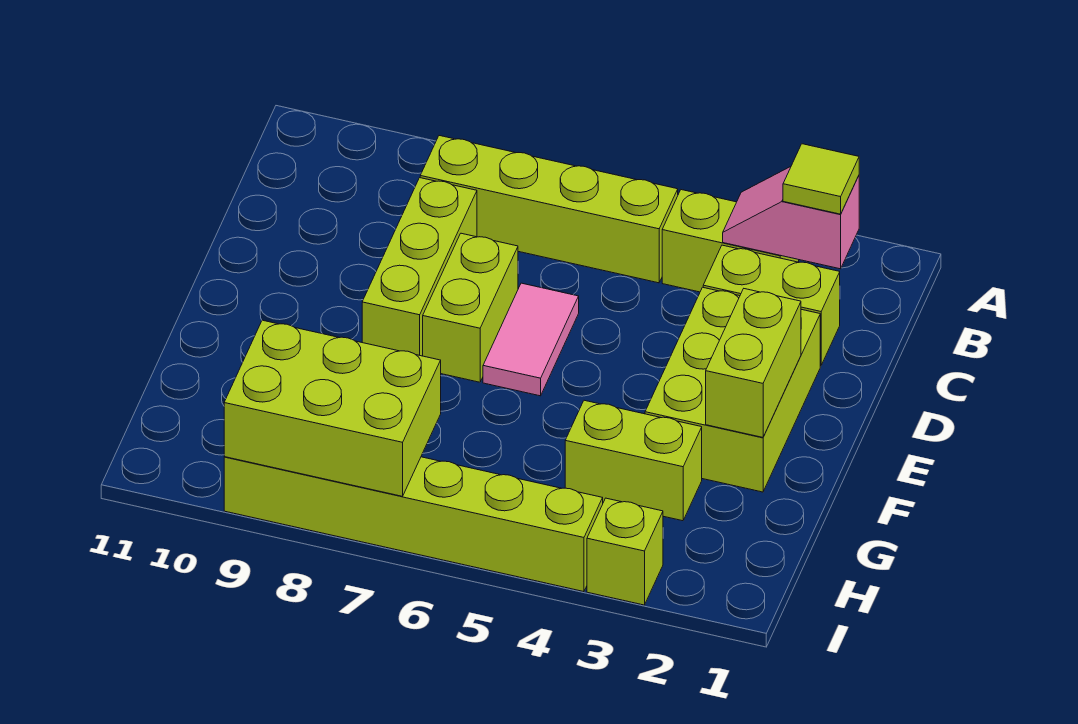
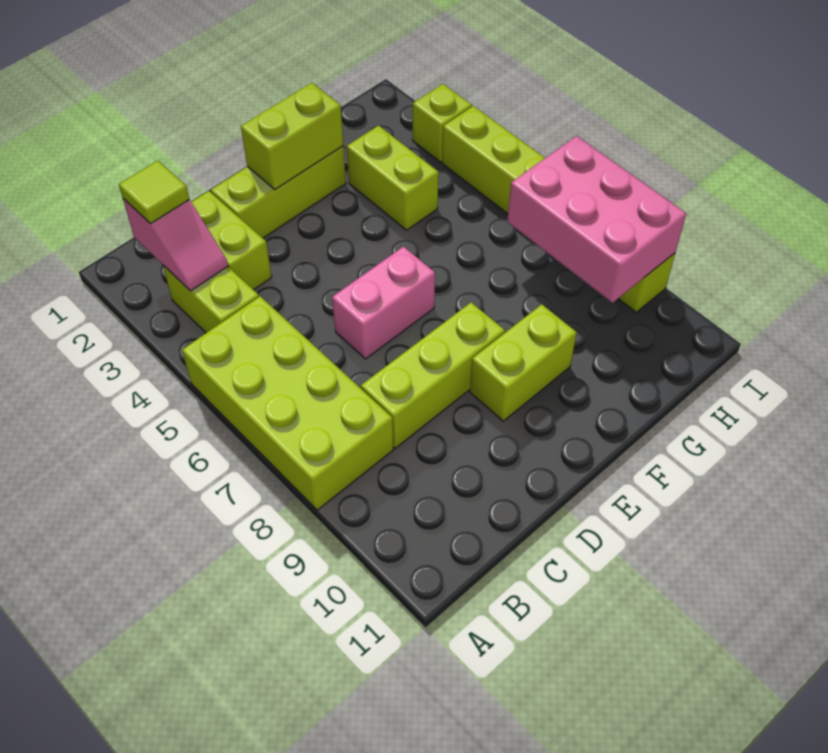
lime 1x4 brick [420,136,678,283] -> lime 2x4 brick [182,296,393,510]
lime 2x3 brick [645,287,820,492] -> lime 1x3 brick [211,146,346,238]
pink 1x2 tile [483,283,579,396] -> pink 1x2 brick [332,247,435,359]
lime 1x2 brick [423,233,518,382] -> lime 1x2 brick moved to [470,304,577,421]
lime 2x3 brick [224,320,441,496] -> pink 2x3 brick [507,136,686,303]

